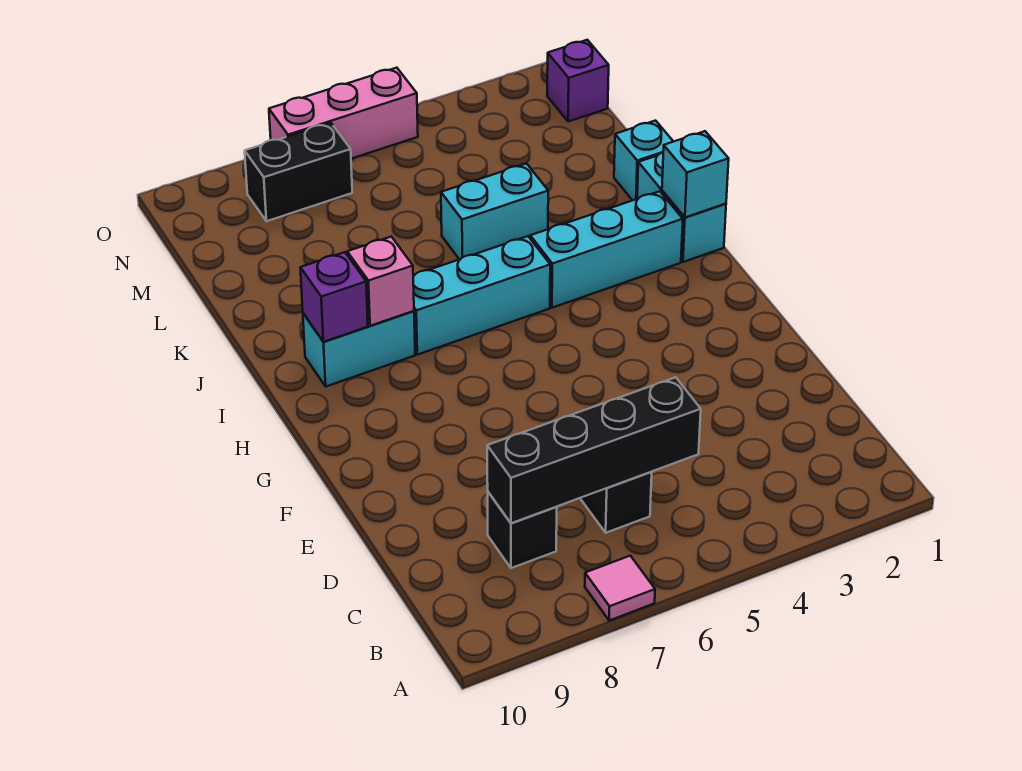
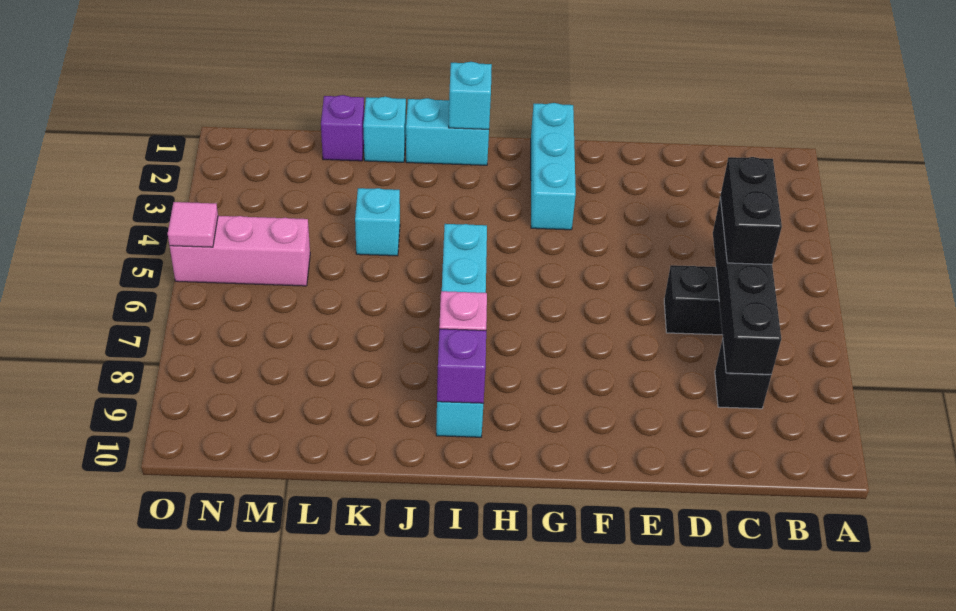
pink 1x1 tile [585,556,655,621] -> pink 1x1 tile moved to [168,202,218,247]
cyan 1x3 brick [530,191,683,308] -> cyan 1x3 brick moved to [531,103,576,230]
cyan 1x2 brick [441,163,548,259] -> cyan 1x1 brick [355,188,400,256]
purple 1x1 brick [547,40,609,122] -> purple 1x1 brick moved to [321,95,364,161]
black 1x2 brick [245,123,352,221] -> black 1x2 brick moved to [720,157,782,265]
pink 1x3 brick [269,68,418,159] -> pink 1x3 brick turned to [170,216,310,286]

